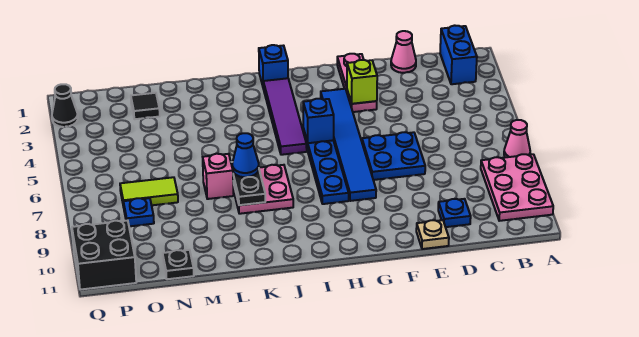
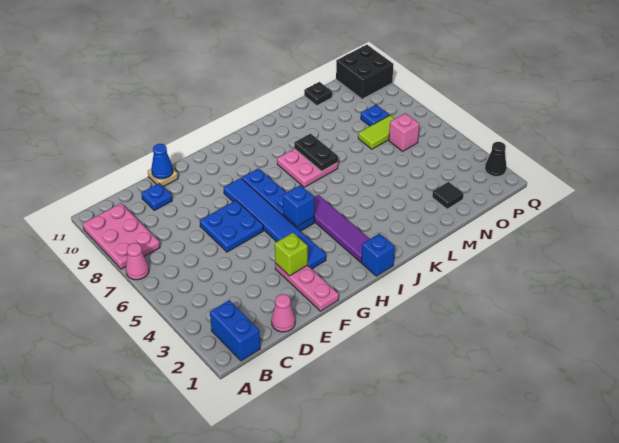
blue 1x1 cone [232,133,259,177] -> blue 1x1 cone moved to [151,144,173,179]
pink 1x1 brick [203,154,234,199] -> pink 1x1 brick moved to [389,113,419,151]

